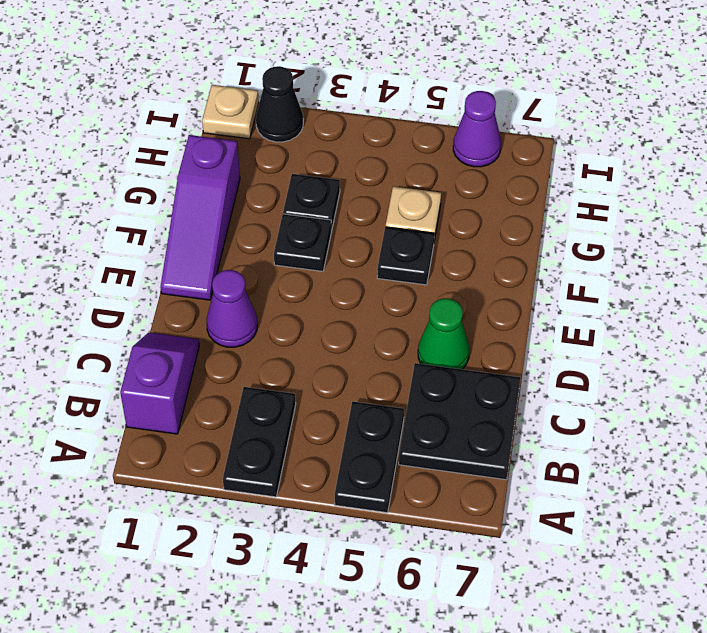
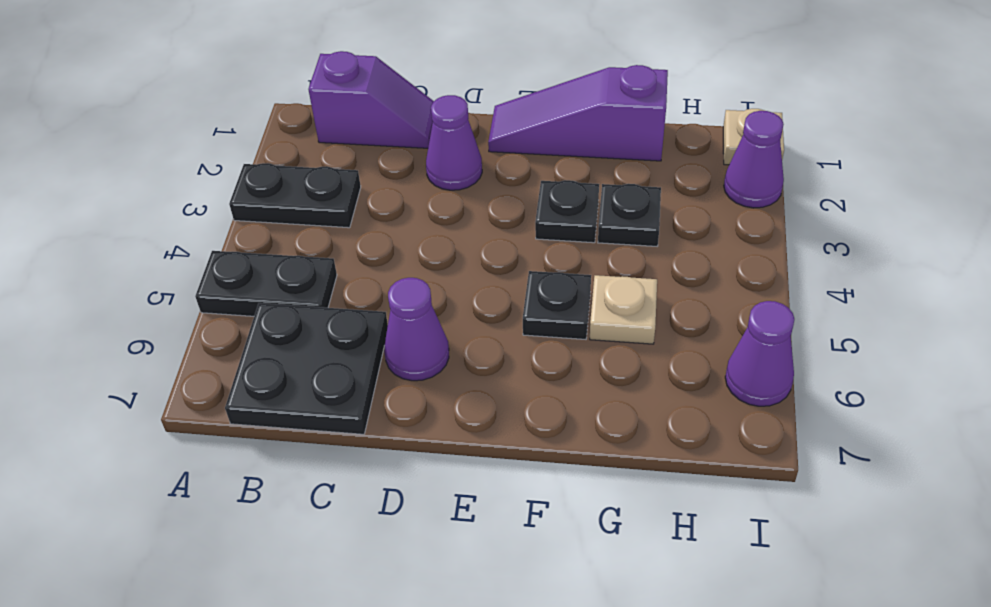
green 1x1 cone [418,298,469,369] -> purple 1x1 cone [384,278,449,381]
black 1x1 cone [256,66,303,142] -> purple 1x1 cone [724,111,784,208]

